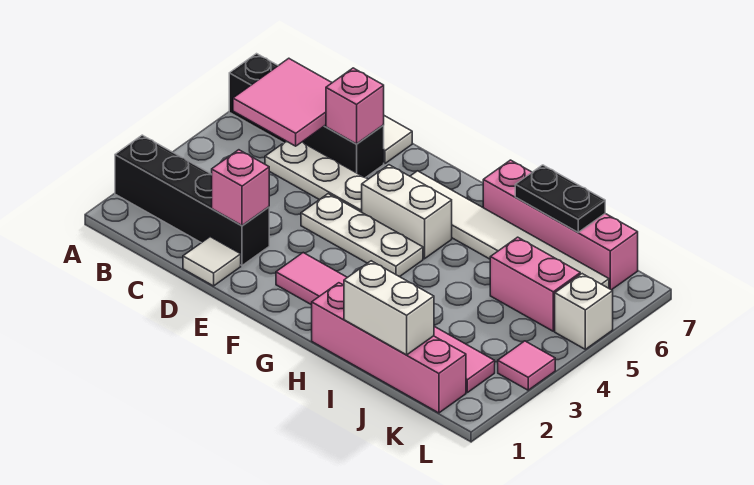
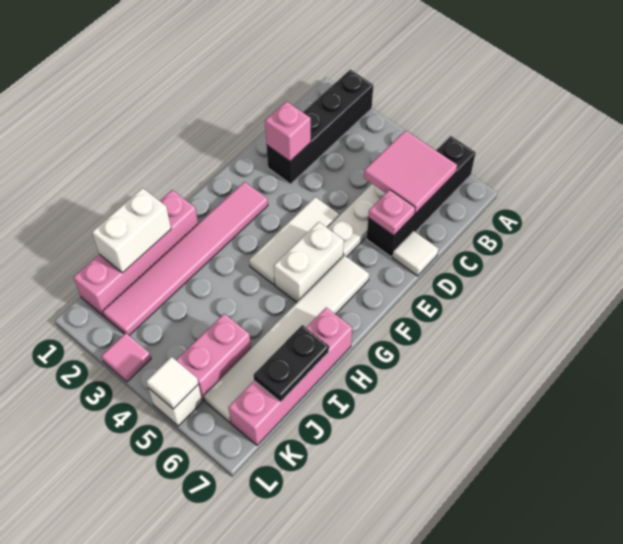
white 1x1 tile [183,237,241,286] -> white 1x1 tile moved to [146,357,198,409]
pink 1x1 brick [326,68,384,144] -> pink 1x1 plate [368,190,415,236]
white 1x3 plate [301,194,423,277] -> white 1x3 tile [249,197,339,284]

